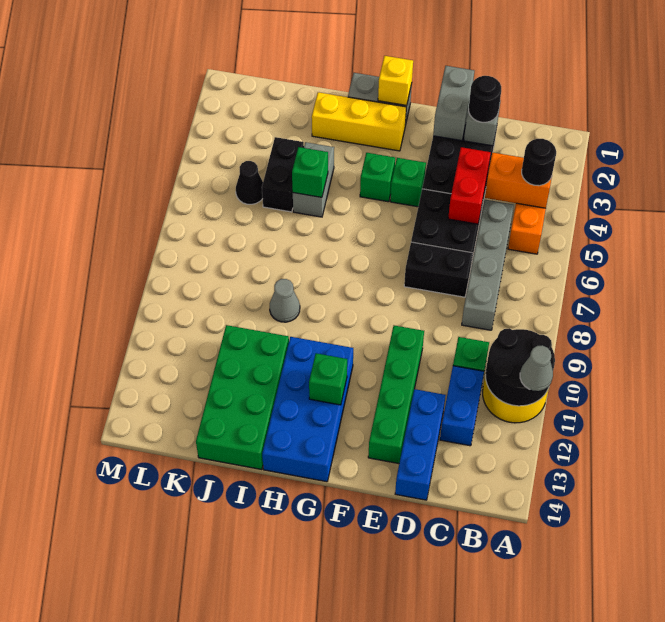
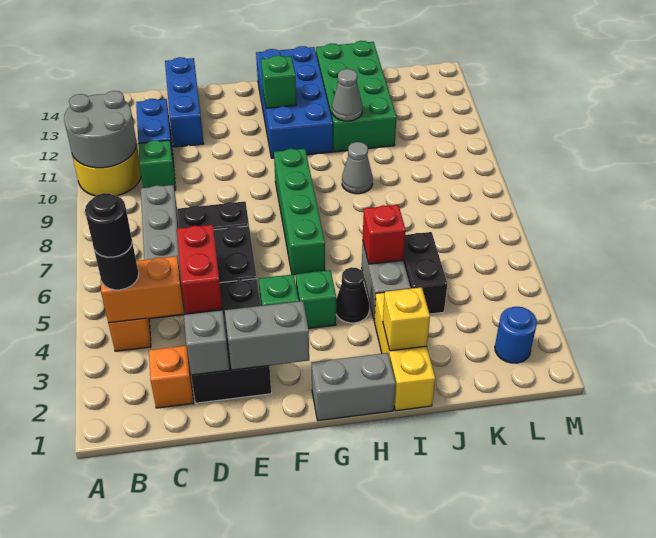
black 2x2 round brick [485,329,555,406] -> grey 2x2 round brick [64,91,137,168]
grey 1x1 cone [520,345,553,391] -> grey 1x1 cone moved to [332,69,362,121]
none -> orange 1x1 brick [149,346,193,408]
black 1x1 round brick [469,76,501,122] -> black 1x1 round brick moved to [85,193,132,257]
grey 1x2 brick [433,66,474,141] -> grey 1x2 brick turned to [225,301,309,370]
green 1x4 brick [368,325,424,464] -> green 1x4 brick moved to [274,149,325,275]
yellow 1x1 brick [378,56,413,105] -> yellow 1x1 brick moved to [383,287,430,351]
yellow 1x3 brick [312,92,406,151] -> yellow 1x3 brick turned to [374,292,435,411]
green 1x1 brick [292,147,328,197] -> red 1x1 brick [363,205,406,264]
black 1x1 cone [236,161,263,204] -> black 1x1 cone moved to [336,267,369,323]
none -> blue 1x1 round brick [495,307,537,363]

